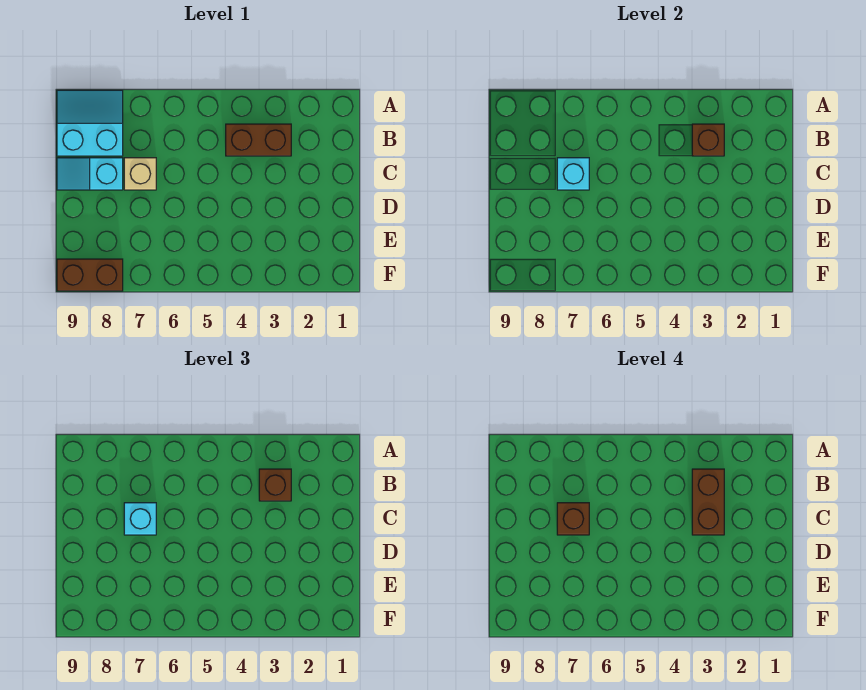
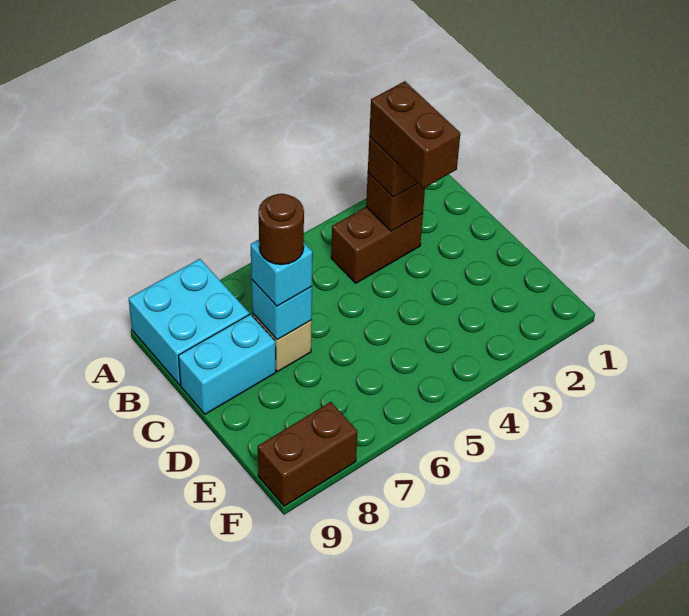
cyan 2x2 slope [57,90,123,156] -> cyan 2x2 brick [129,259,249,385]
brown 1x1 brick [557,503,589,535] -> brown 1x1 round brick [259,194,304,264]
cyan 1x2 slope [57,158,123,190] -> cyan 1x2 brick [179,314,276,414]

